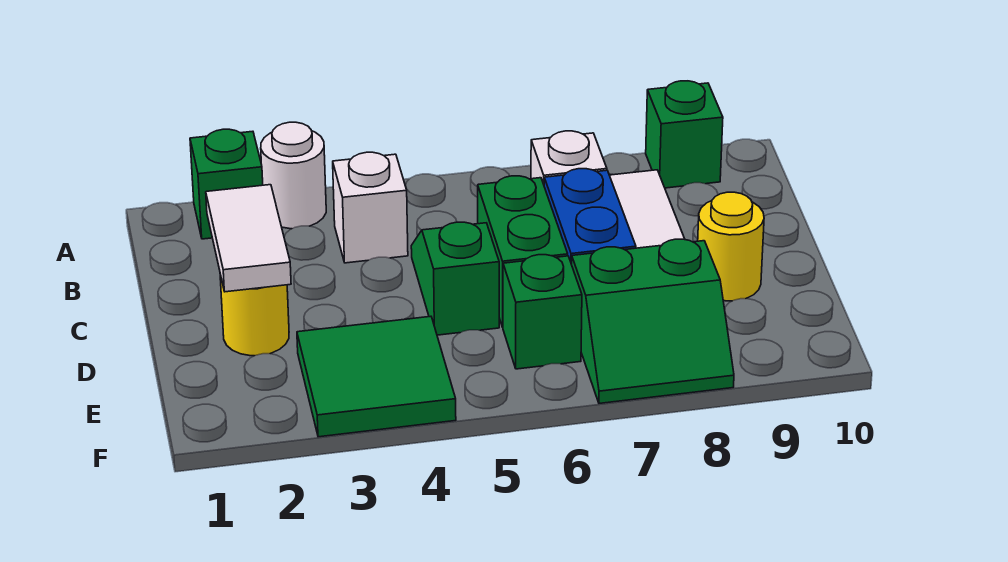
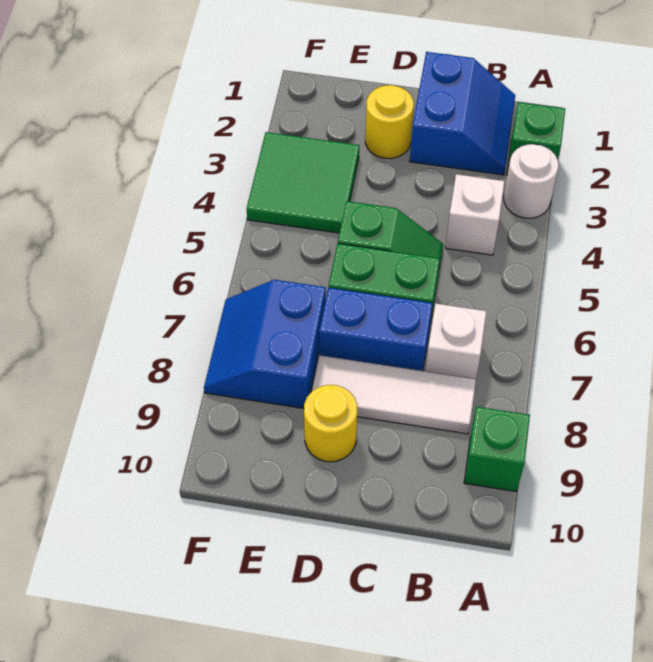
none -> blue 2x2 slope [410,52,515,175]
white 1x2 tile [206,185,291,292] -> none
green 1x1 brick [503,255,582,369] -> none
green 2x2 slope [572,239,734,403] -> blue 2x2 slope [204,280,326,408]

